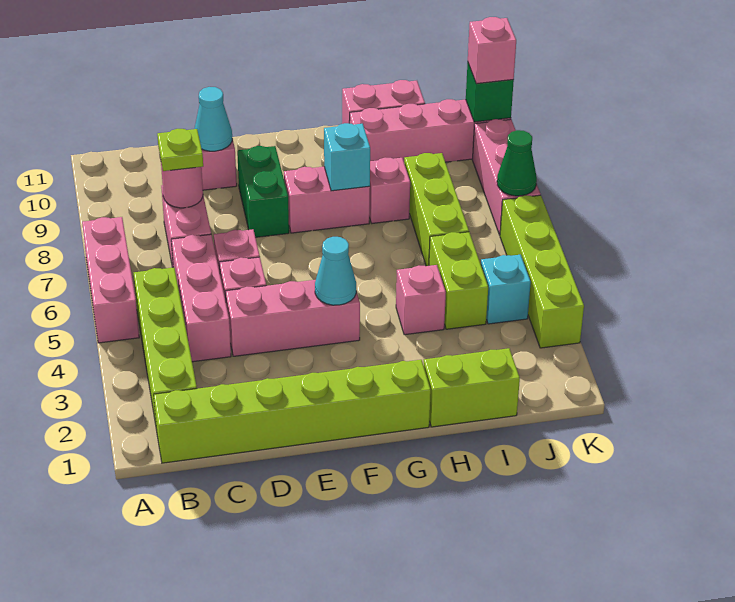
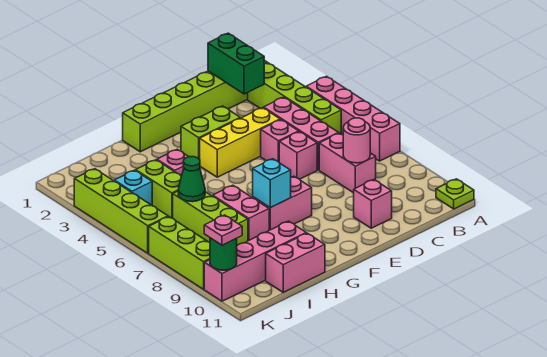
pink 1x3 brick [82,217,139,343] -> pink 1x4 brick [306,76,400,161]
lime 1x1 plate [157,129,203,171] -> lime 1x1 plate moved to [436,179,474,209]
pink 1x3 brick [225,280,360,356] -> yellow 1x3 brick [200,108,280,177]
cyan 1x1 cone [195,87,232,151] -> none
green 1x2 brick [237,146,289,237] -> green 1x2 brick moved to [208,33,264,94]
cyan 1x1 cone [315,237,356,305] -> none
lime 1x2 brick [424,348,520,427] -> lime 1x2 brick moved to [181,106,240,160]
pink 1x1 brick [369,158,410,223] -> pink 1x2 brick [213,185,269,241]
pink 1x3 brick [473,119,540,235] -> lime 1x3 brick [149,217,210,289]
green 1x1 cone [497,130,537,196] -> green 1x1 cone moved to [178,157,205,202]
green 1x1 brick [466,63,514,122] -> green 1x1 round brick [210,238,237,270]
pink 1x1 brick [468,17,516,84] -> pink 1x1 plate [204,215,242,245]

